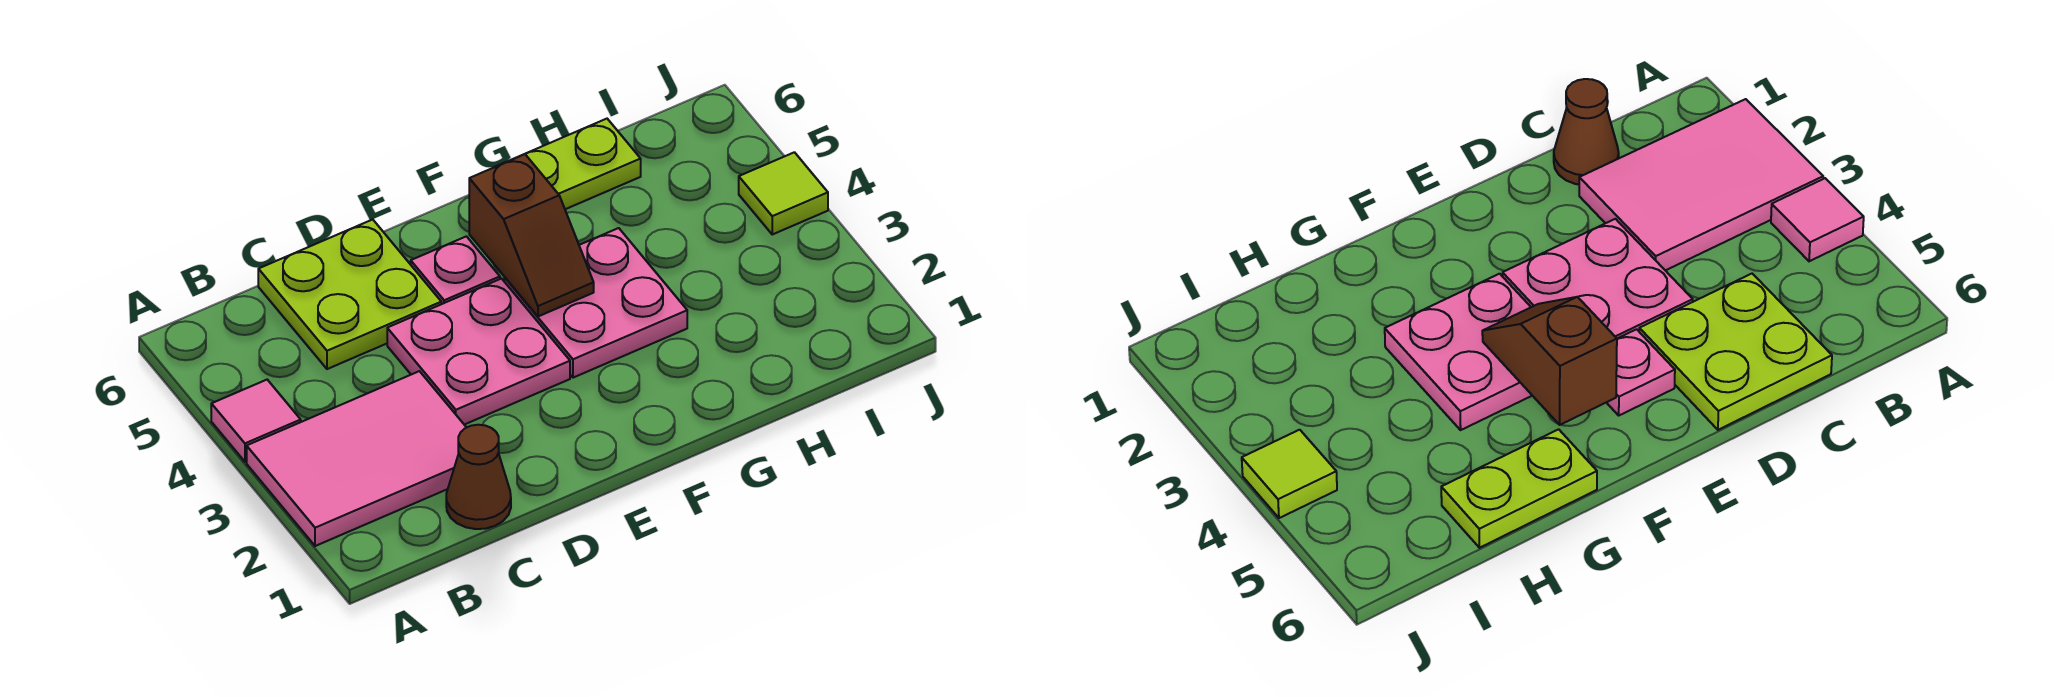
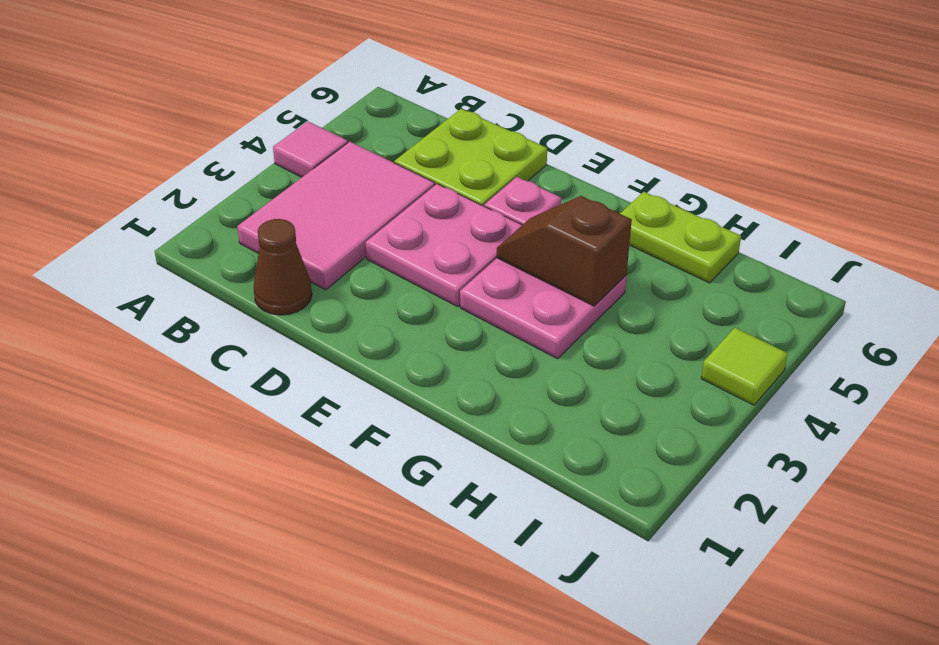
pink 2x3 tile [247,371,467,546] -> pink 2x3 tile turned to [237,142,435,290]
brown 1x2 slope [469,154,594,316] -> brown 1x2 slope turned to [497,196,632,306]

